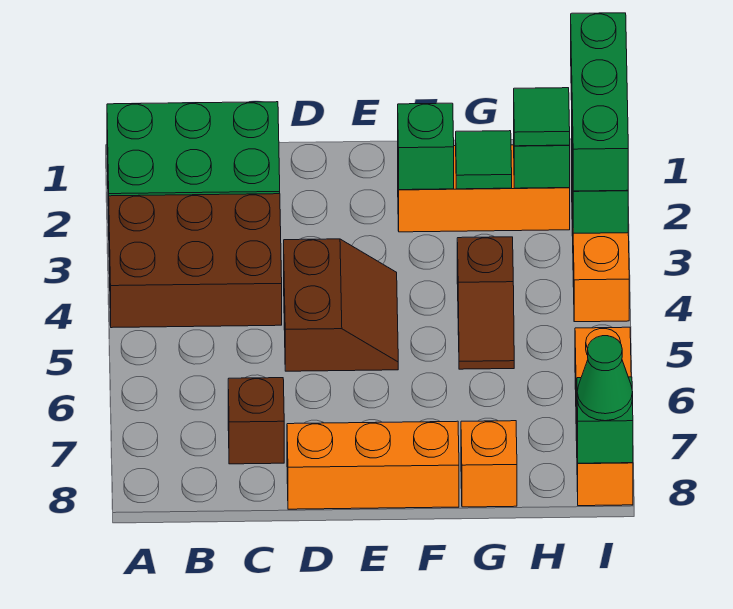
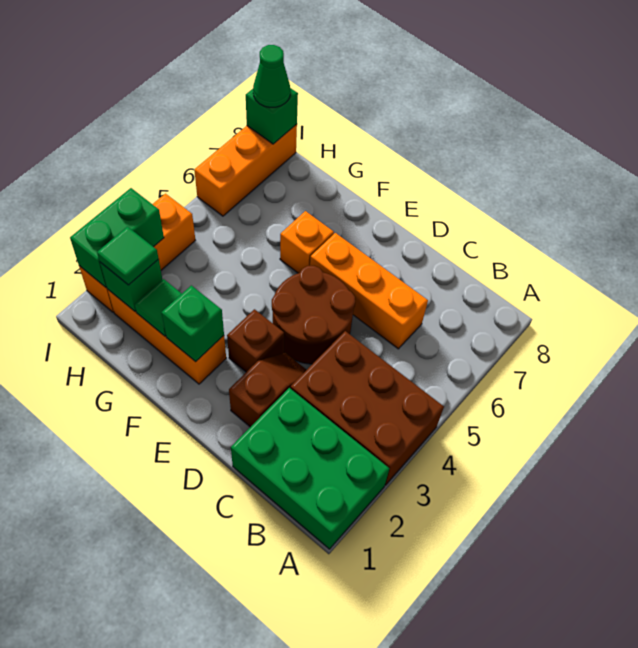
brown 1x1 brick [228,378,284,464] -> brown 1x1 brick moved to [227,309,284,372]
brown 2x2 slope [284,239,398,371] -> brown 2x2 round brick [272,266,355,364]
orange 1x3 brick [287,421,459,509] -> orange 1x3 brick moved to [310,233,428,349]
brown 1x2 slope [457,237,514,369] -> brown 1x2 slope moved to [229,353,306,427]
orange 1x1 brick [461,421,517,507] -> orange 1x1 brick moved to [280,211,334,273]
green 1x3 brick [571,13,628,191] -> none

